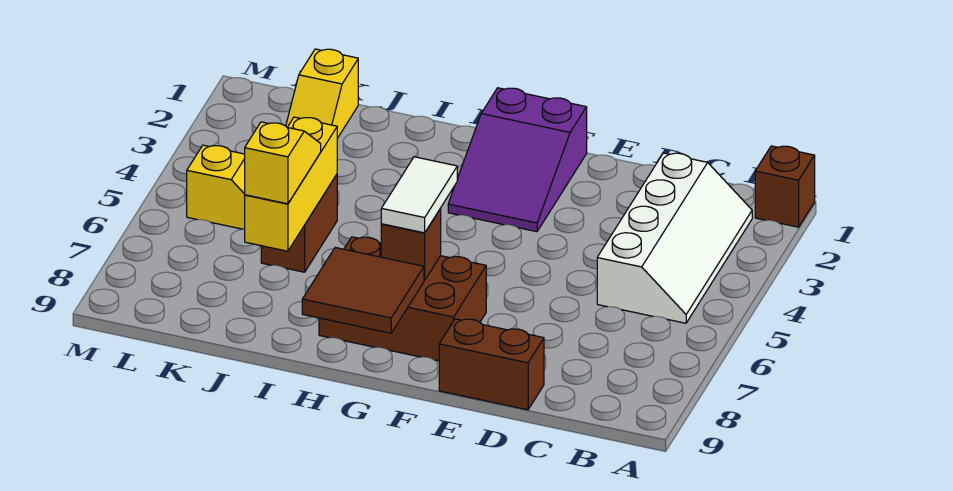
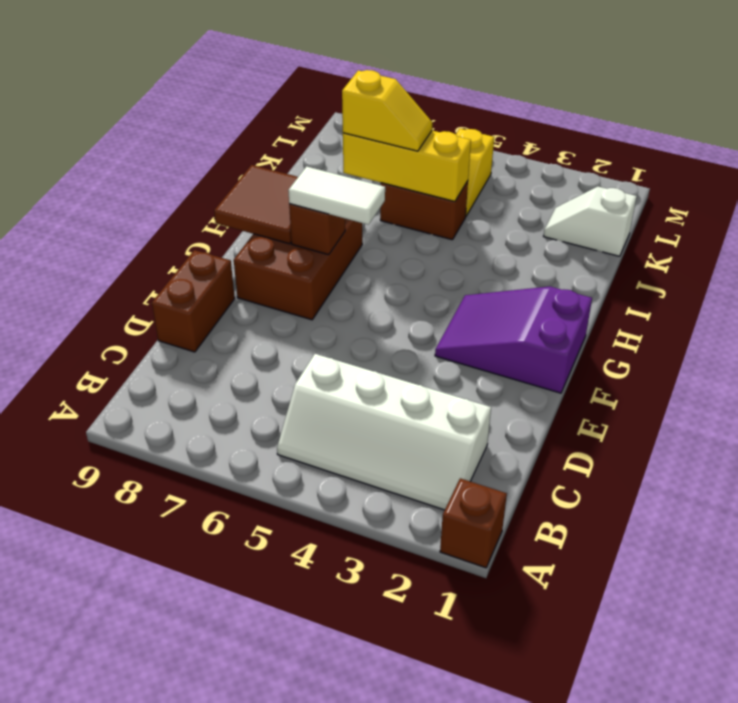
yellow 1x2 slope [286,49,358,138] -> white 1x2 slope [544,187,637,256]

